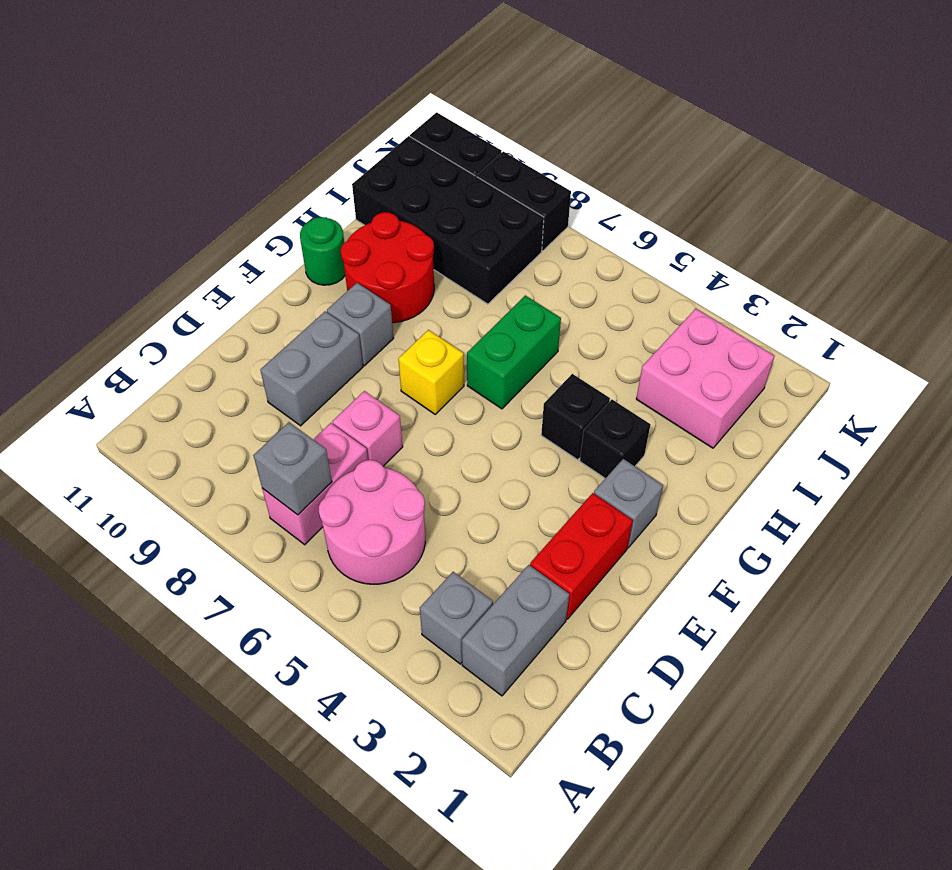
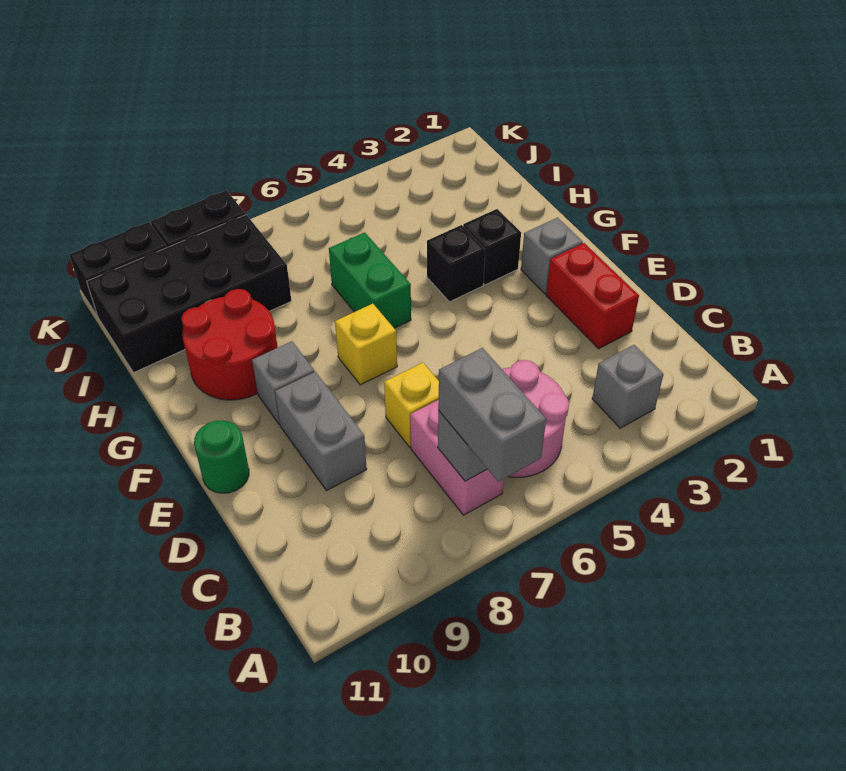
grey 1x2 brick [462,565,569,696] -> grey 1x2 brick moved to [438,348,546,482]
pink 1x1 brick [333,391,403,466] -> yellow 1x1 brick [384,363,439,447]
green 1x1 round brick [300,217,345,285] -> green 1x1 round brick moved to [194,420,249,493]
pink 2x2 brick [636,309,774,448] -> none

